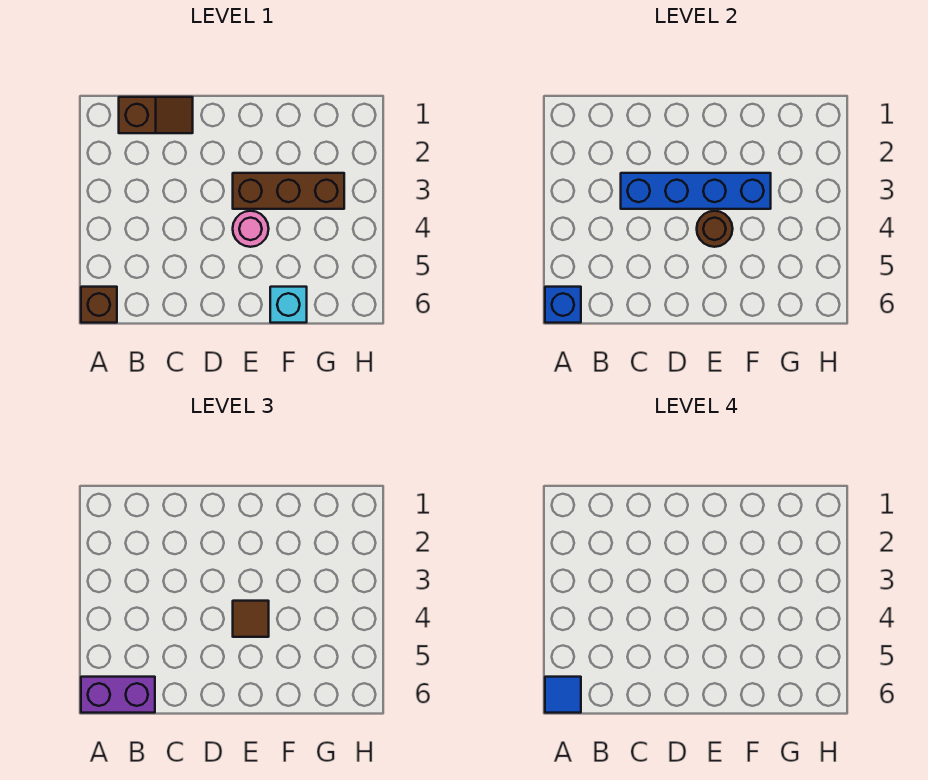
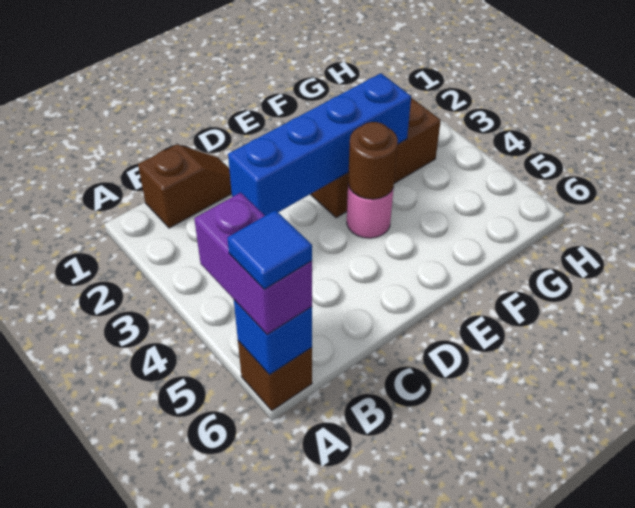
purple 1x2 brick [81,677,155,713] -> purple 1x2 brick turned to [194,193,312,334]
brown 1x1 tile [233,601,269,637] -> none
cyan 1x1 brick [270,287,307,323] -> none

